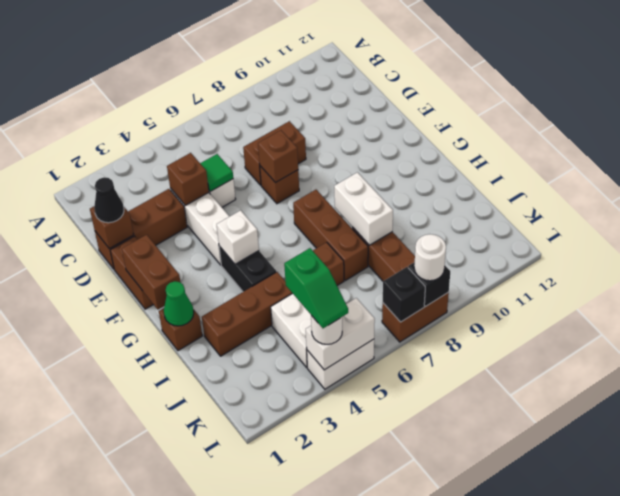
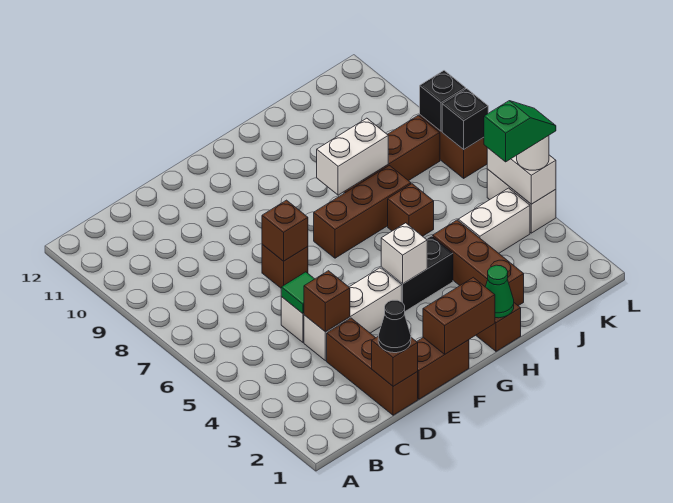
brown 1x2 brick [243,121,306,185] -> none
white 1x1 round brick [414,234,446,281] -> none

